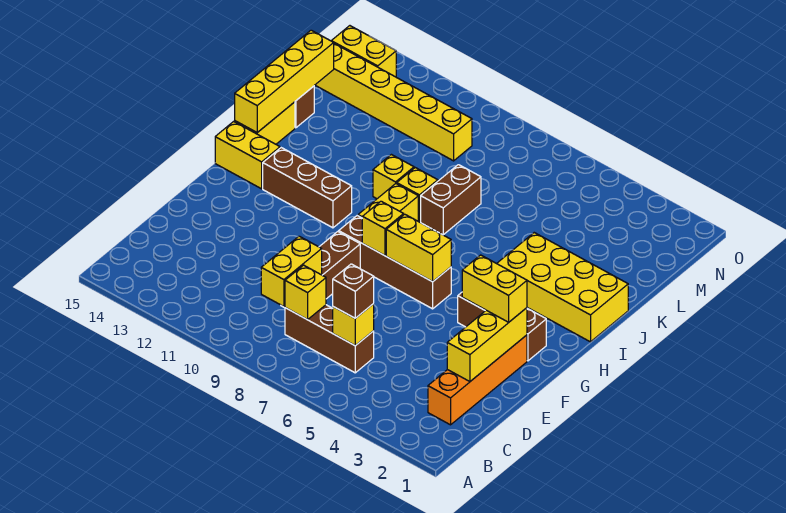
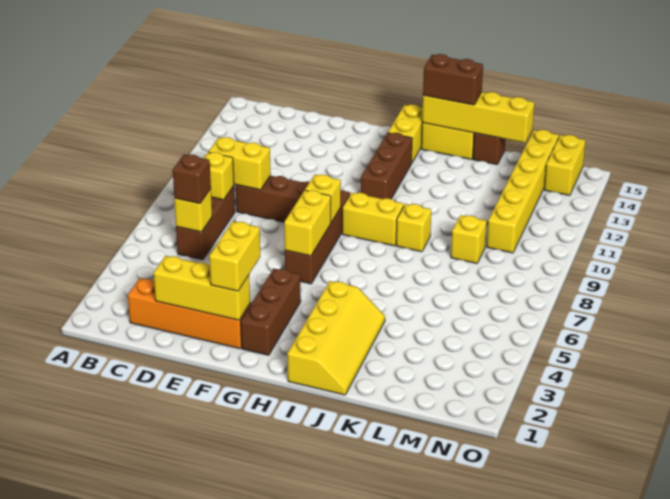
yellow 2x4 brick [497,233,628,342] -> yellow 2x4 slope [287,281,385,395]
brown 1x2 brick [421,165,481,235] -> brown 1x2 brick moved to [423,54,483,105]
yellow 1x1 brick [373,155,414,199] -> yellow 1x1 brick moved to [451,215,487,263]

